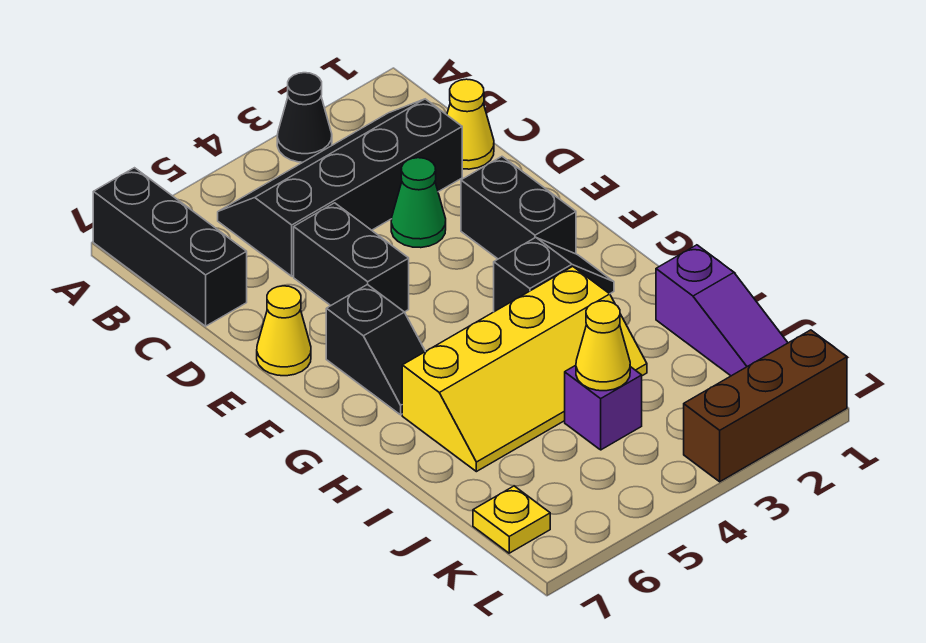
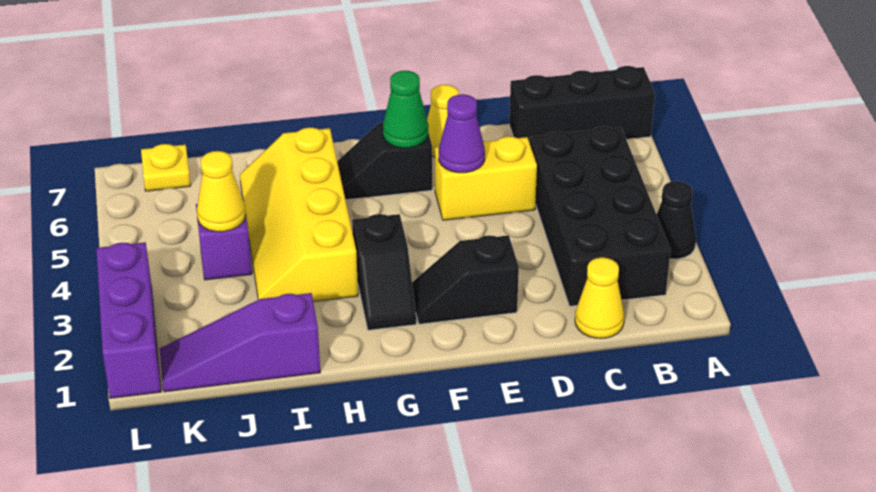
black 2x4 slope [218,99,462,276] -> black 2x4 brick [530,126,671,306]
green 1x1 cone [391,158,446,248] -> green 1x1 cone moved to [383,71,428,148]
black 1x2 brick [294,203,409,312] -> yellow 1x2 brick [435,136,537,220]
black 1x2 brick [461,157,576,259] -> black 1x2 slope [412,235,519,324]
none -> purple 1x1 cone [439,94,485,173]
brown 1x3 brick [684,330,847,482] -> purple 1x3 brick [96,243,161,398]

